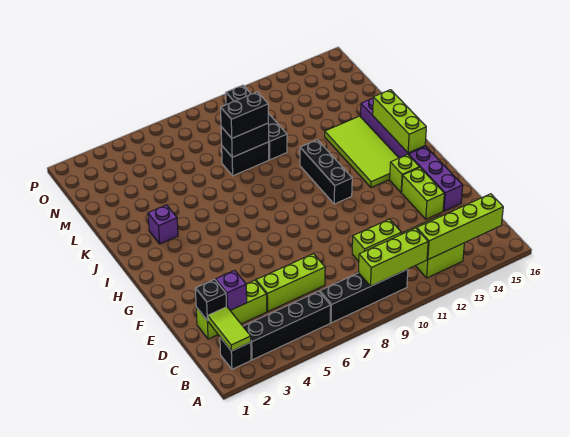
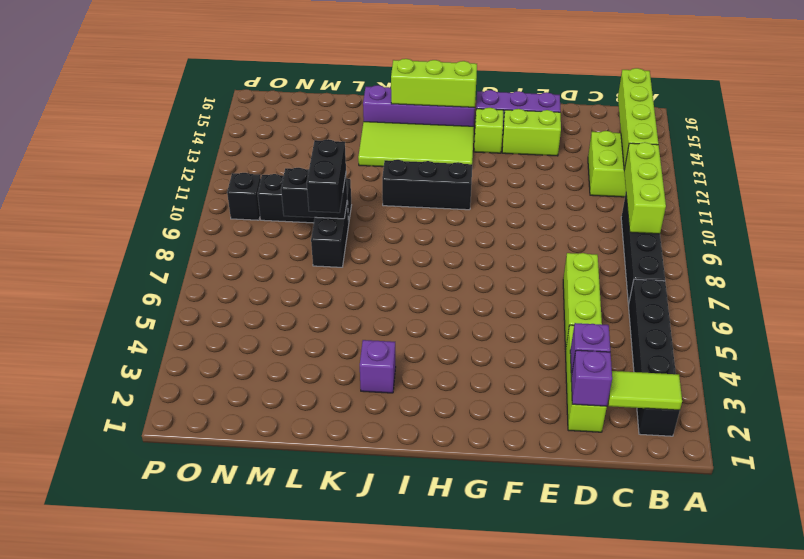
black 1x1 brick [195,279,226,321] -> purple 1x1 brick [571,350,612,406]
lime 1x2 brick [352,219,401,261] -> none
black 1x2 brick [221,123,269,157] -> black 1x2 brick turned to [281,168,347,219]

